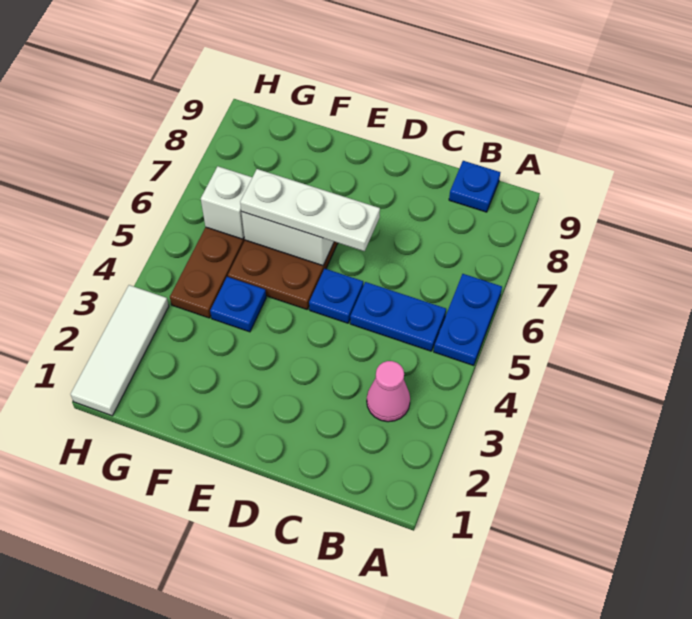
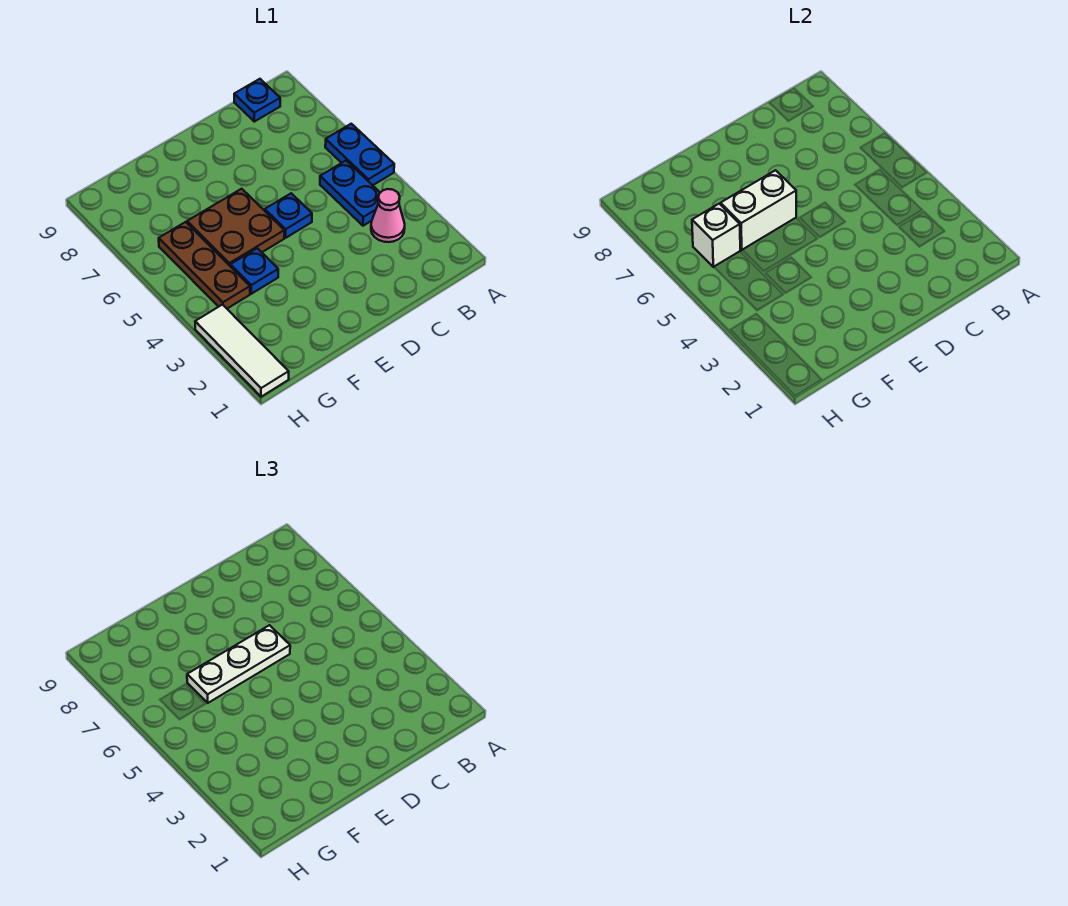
blue 1x2 plate [350,282,446,351] -> blue 1x2 plate turned to [320,161,380,226]

